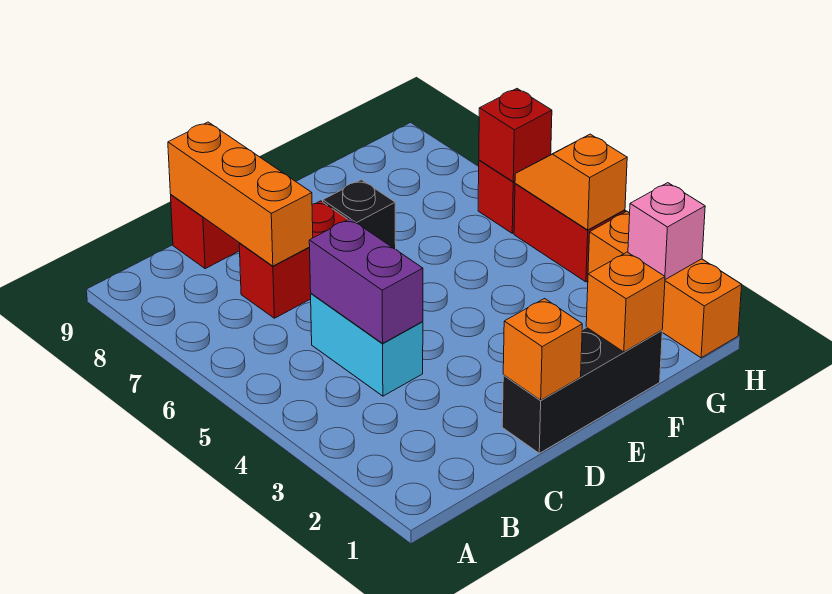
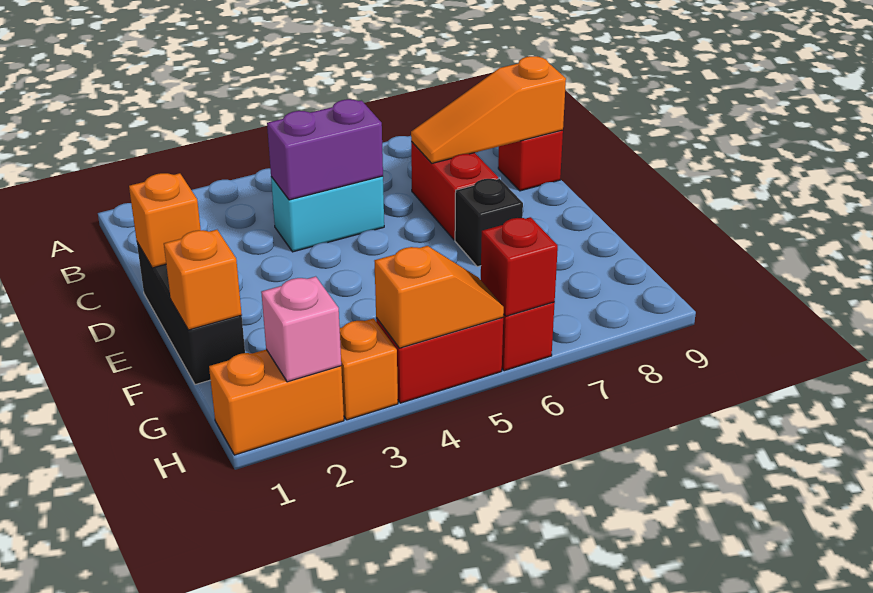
orange 1x3 brick [168,122,313,266] -> orange 1x3 slope [411,56,566,163]

